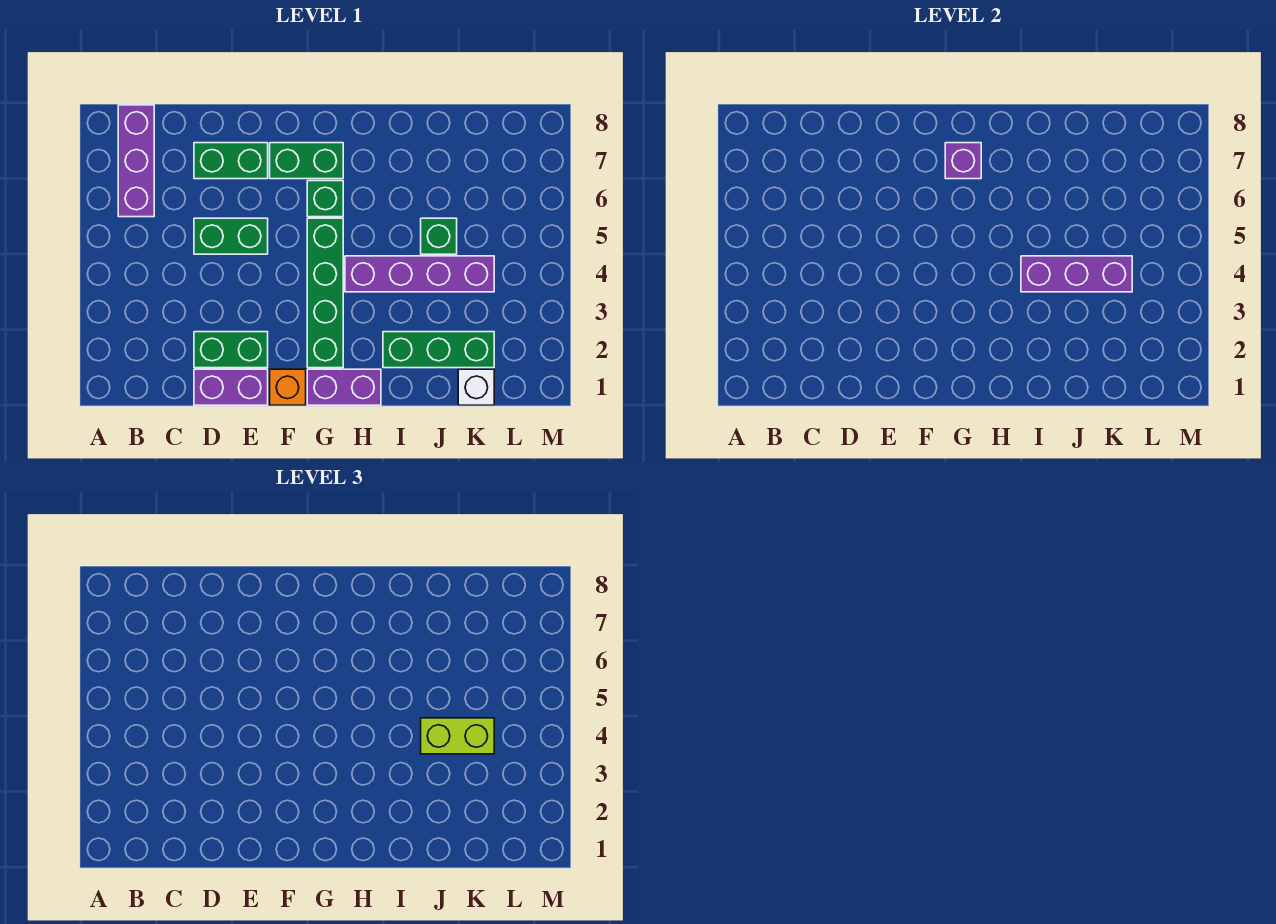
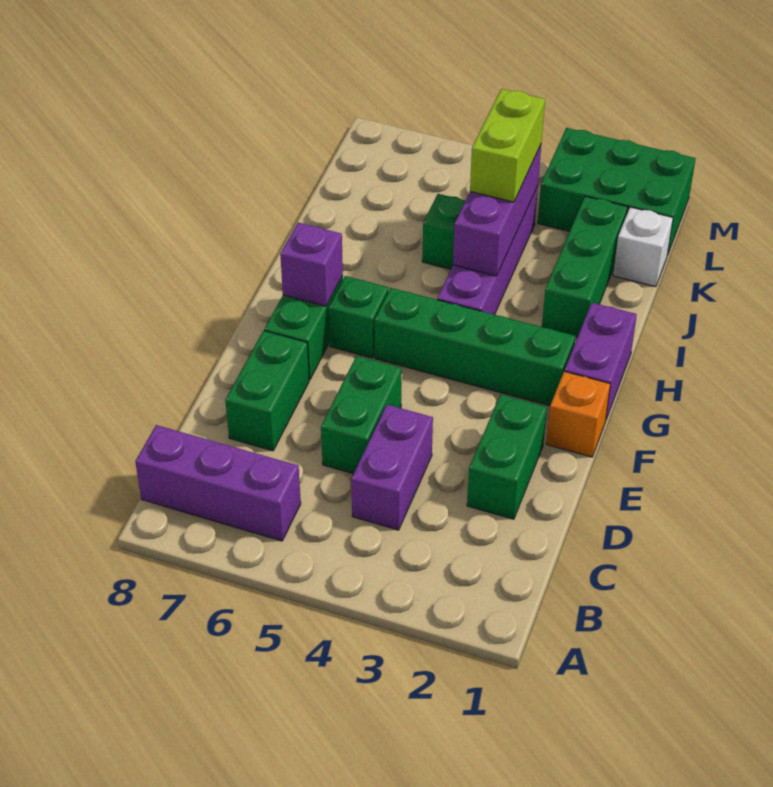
purple 1x2 brick [194,369,268,405] -> purple 1x2 brick moved to [351,405,433,530]
none -> green 2x3 brick [538,128,696,255]

